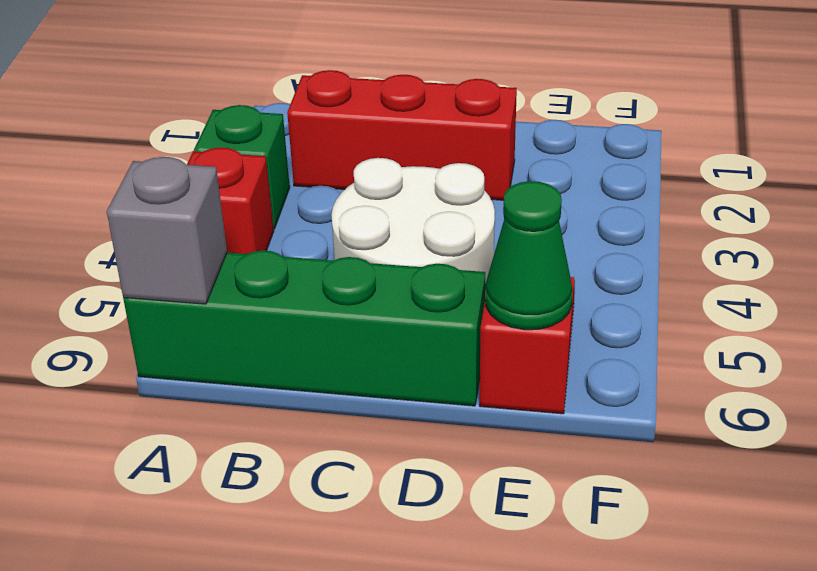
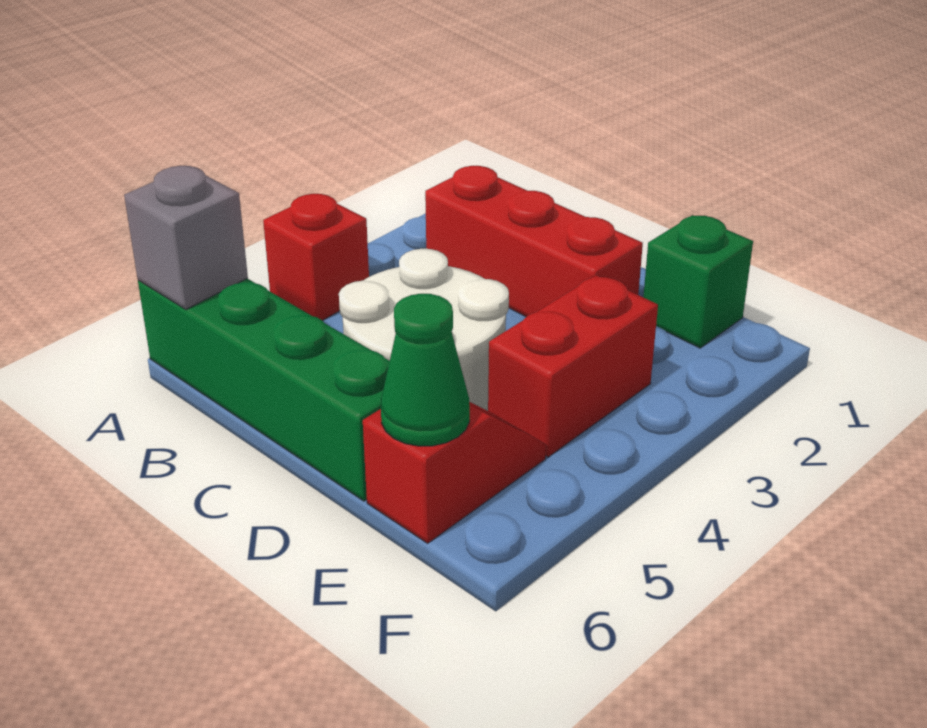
green 1x1 brick [194,105,290,229] -> green 1x1 brick moved to [643,215,753,348]
none -> red 1x2 brick [488,275,658,457]

